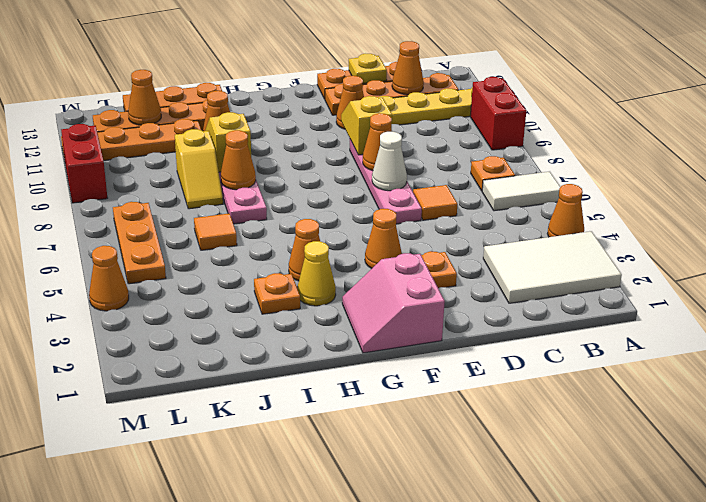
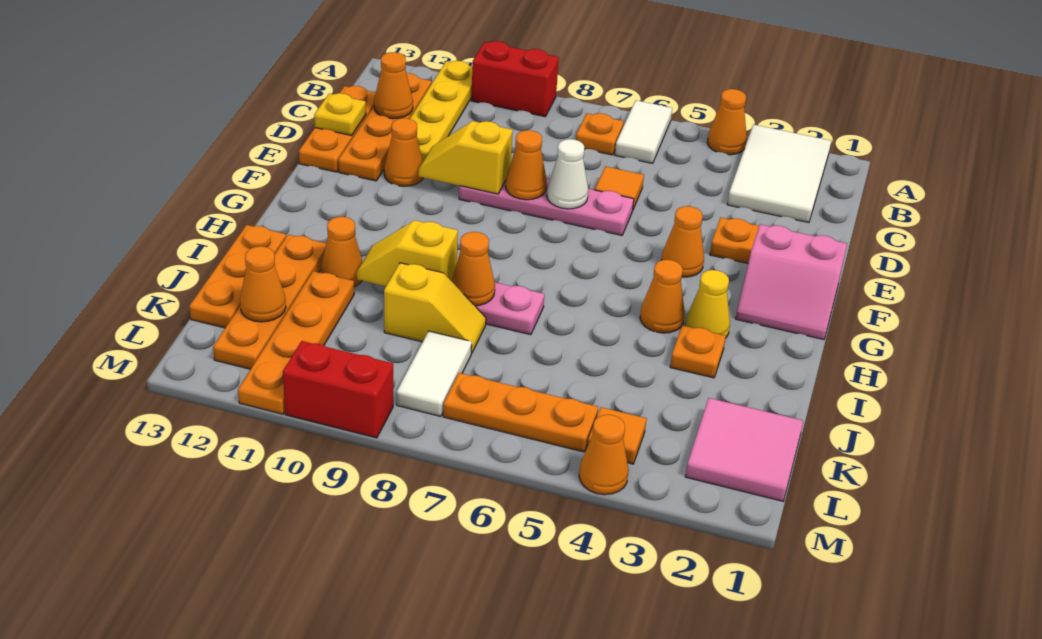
orange 1x1 tile [194,213,237,250] -> orange 1x1 tile moved to [588,407,647,464]
none -> pink 2x2 tile [685,398,803,501]
none -> white 1x2 tile [397,331,472,416]

